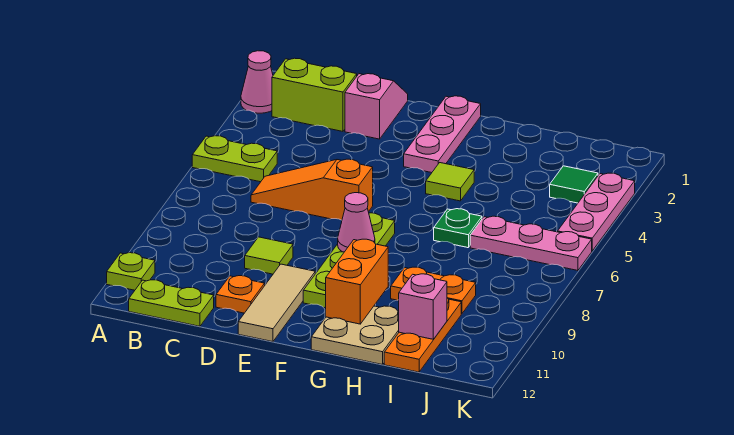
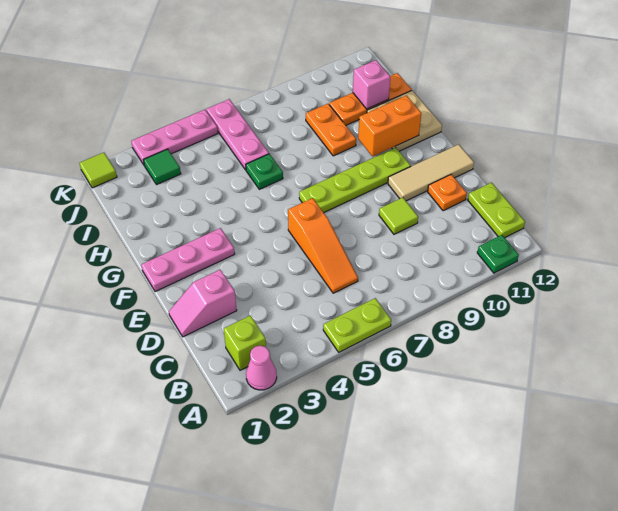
lime 1x2 plate [192,136,277,182] -> lime 1x2 plate turned to [323,298,391,352]
lime 1x1 plate [107,253,155,290] -> green 1x1 plate [477,235,519,273]
lime 1x2 brick [272,58,357,131] -> lime 1x1 brick [224,315,266,370]
pink 1x1 cone [338,193,375,252] -> none
lime 1x1 tile [426,163,474,201] -> lime 1x1 tile moved to [80,152,117,188]

